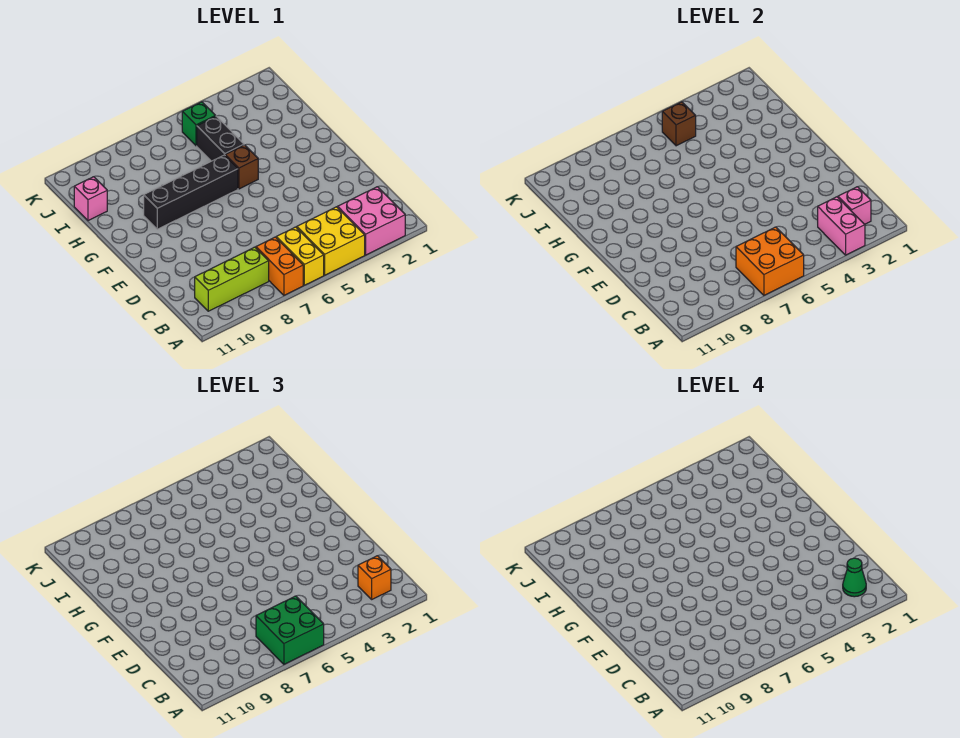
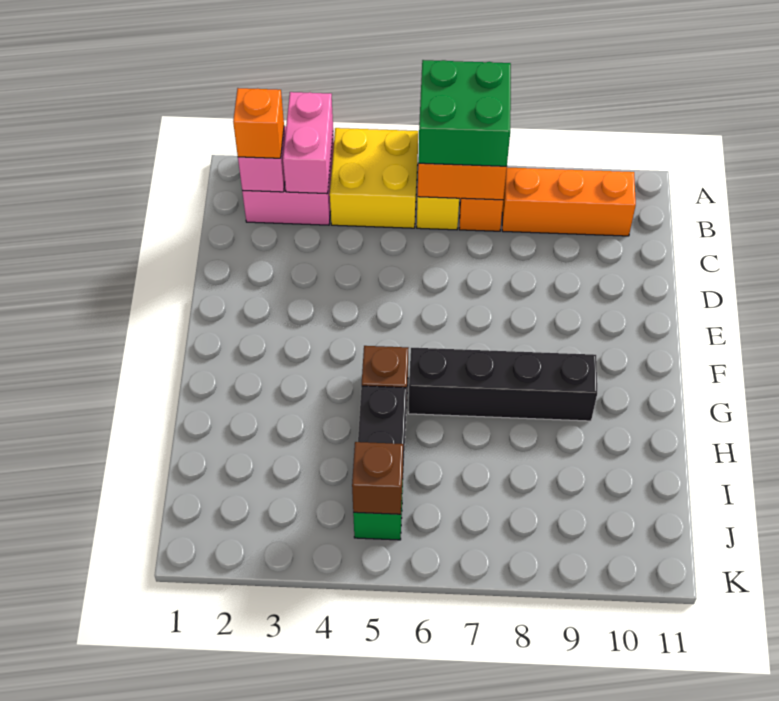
green 1x1 cone [843,558,866,597] -> none
lime 1x3 brick [195,247,269,311] -> orange 1x3 brick [502,167,636,236]
pink 1x1 brick [74,177,107,221] -> none

